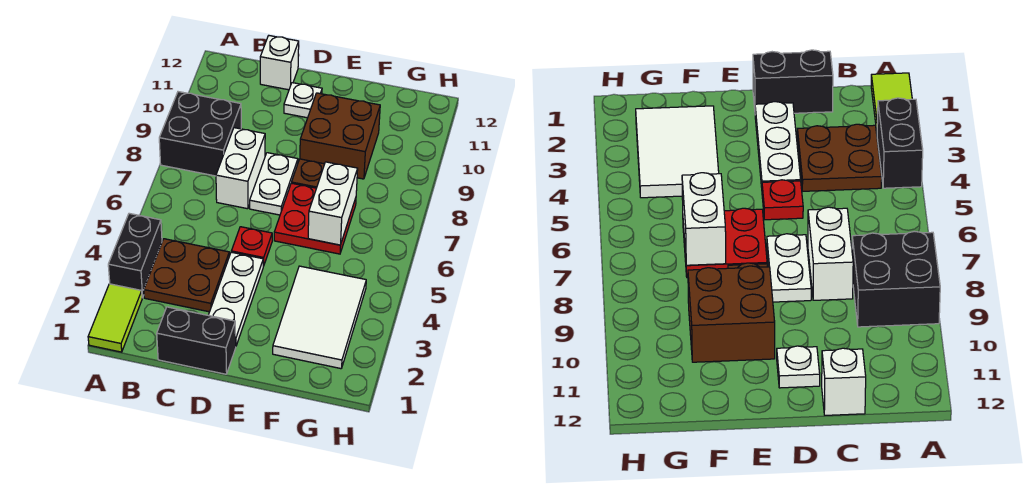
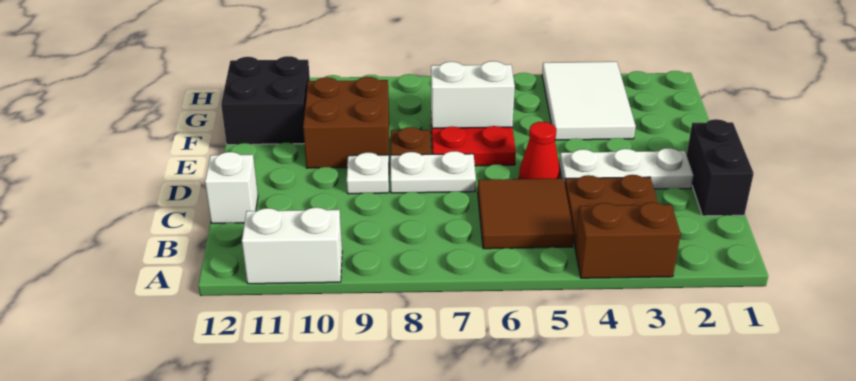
lime 1x2 tile [88,284,142,352] -> none
black 1x2 brick [108,213,162,298] -> brown 1x2 brick [575,202,681,278]
black 2x2 brick [159,92,241,176] -> black 2x2 brick moved to [221,56,310,145]
none -> brown 2x2 tile [478,178,574,249]
white 1x2 brick [216,128,265,209] -> white 1x2 brick moved to [242,207,342,284]
red 1x1 plate [231,227,272,266] -> red 1x1 cone [519,122,560,179]
white 1x1 plate [284,83,322,118] -> white 1x1 plate moved to [347,152,389,194]
white 2x3 tile [273,266,366,369] -> white 2x3 tile turned to [542,62,636,140]

